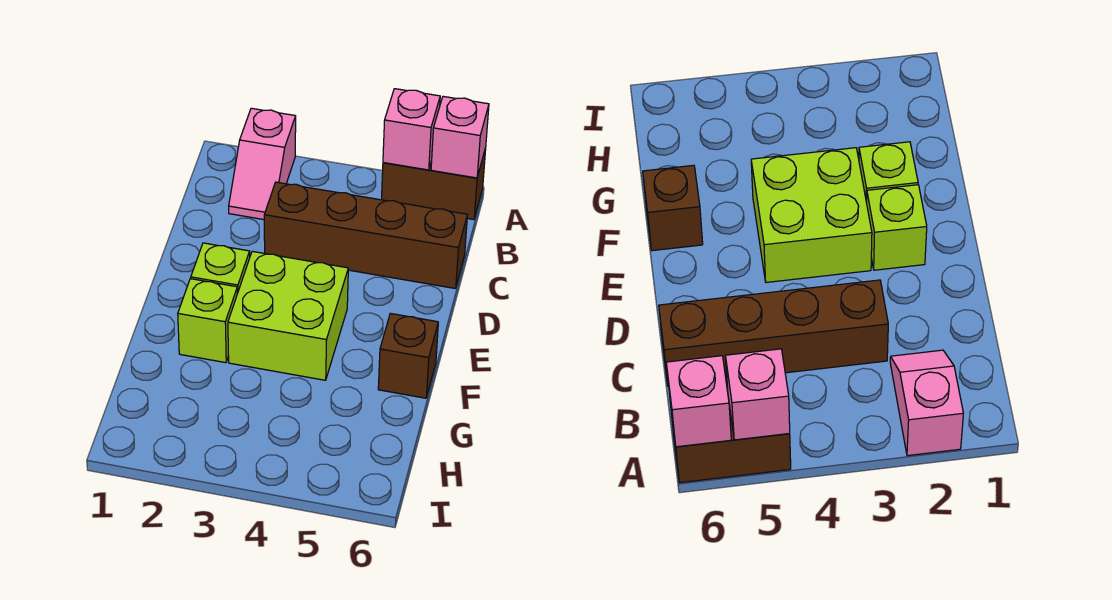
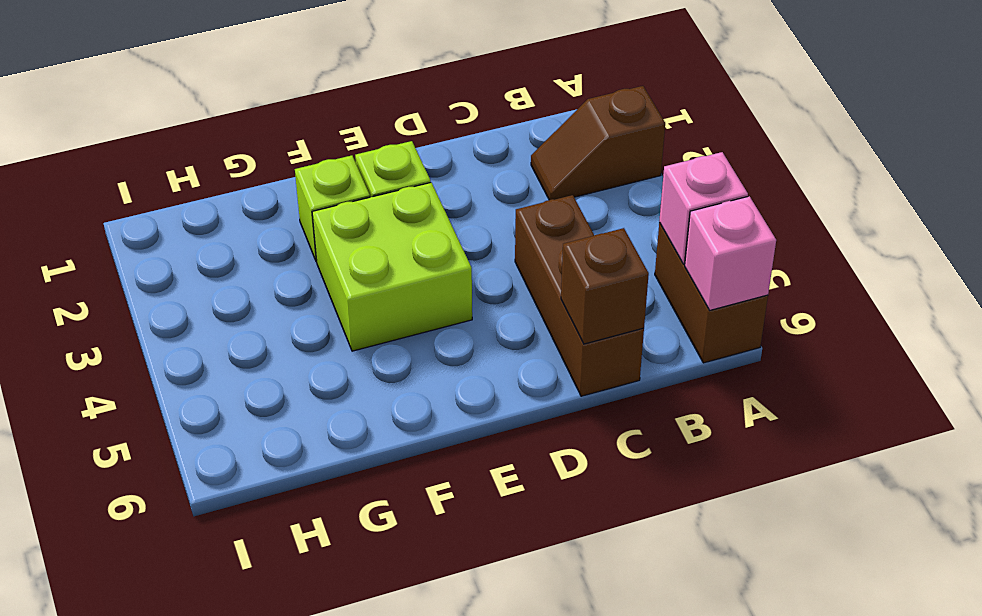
pink 1x2 slope [229,108,296,220] -> brown 1x2 slope [531,86,665,200]
brown 1x4 brick [264,182,467,289] -> brown 1x3 brick [515,195,644,396]
brown 1x1 brick [378,313,438,398] -> brown 1x1 brick moved to [561,228,649,344]

